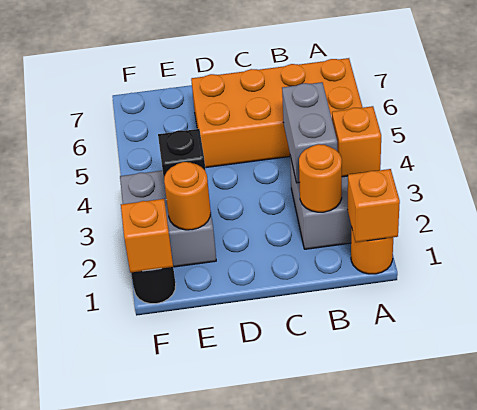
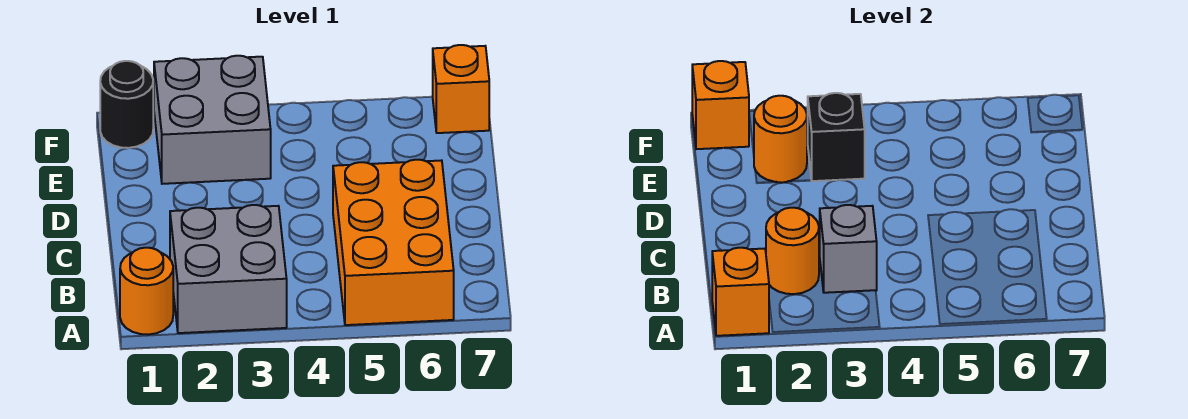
orange 1x1 brick [332,106,381,177] -> orange 1x1 brick moved to [433,45,489,133]
orange 2x4 brick [191,58,363,168] -> orange 2x3 brick [333,160,454,325]
grey 1x2 brick [282,82,337,183] -> grey 1x1 brick [820,205,877,293]

